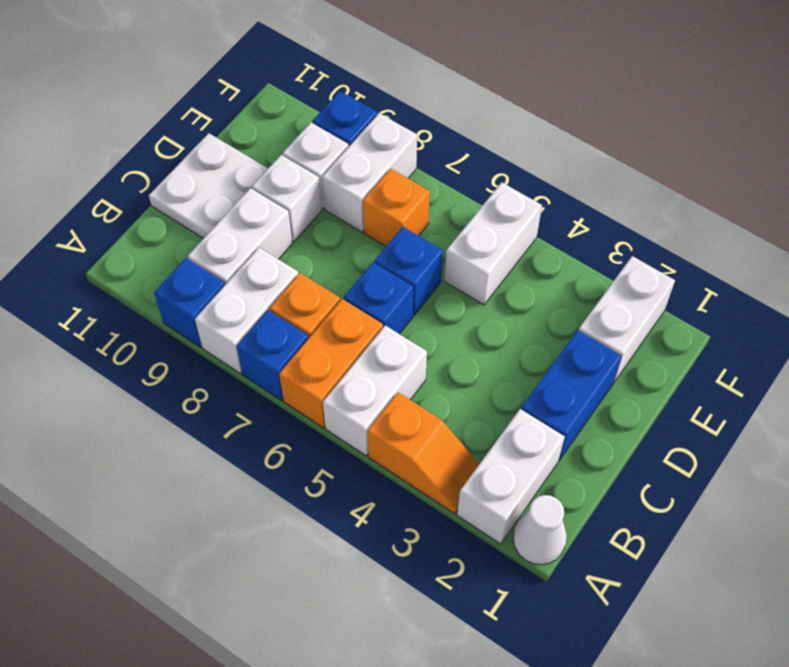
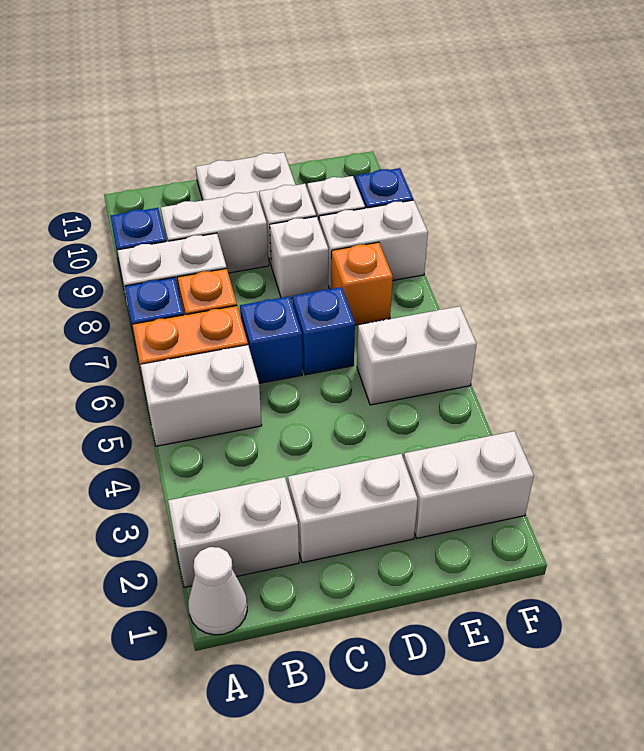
orange 1x2 slope [367,392,479,514] -> none
blue 1x2 brick [521,330,622,460] -> white 1x2 brick [288,454,418,563]
none -> white 1x1 brick [270,216,328,299]

